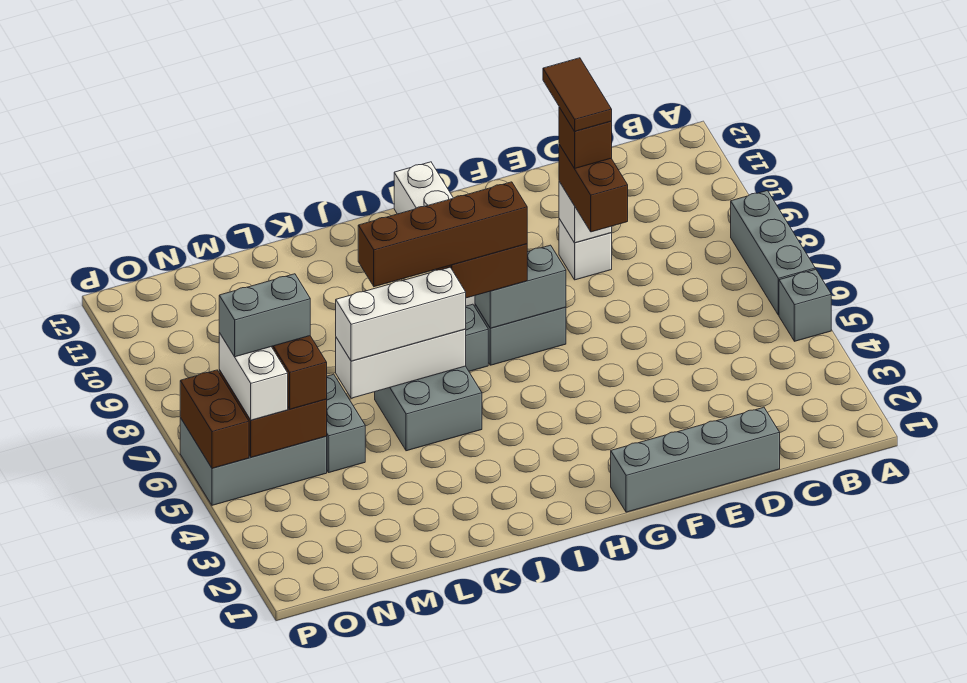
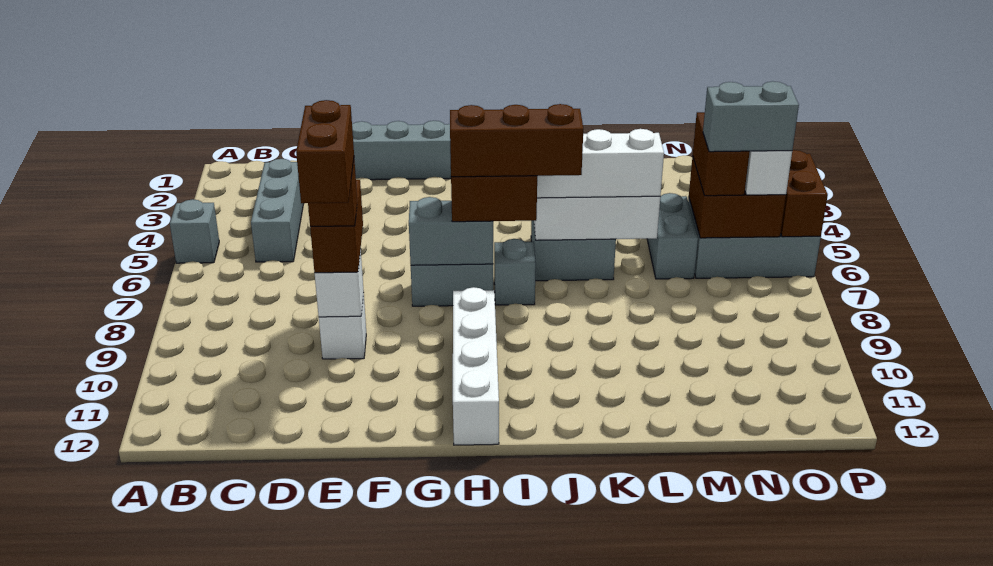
grey 1x3 brick [731,191,815,315] -> grey 1x3 brick moved to [251,159,304,262]
brown 1x2 tile [543,58,612,131] -> brown 1x2 brick [296,100,354,203]
brown 1x4 brick [358,182,527,287] -> brown 1x3 brick [450,104,583,177]

